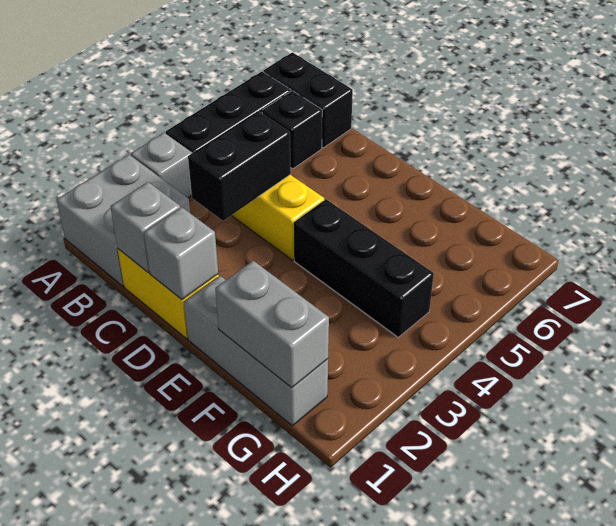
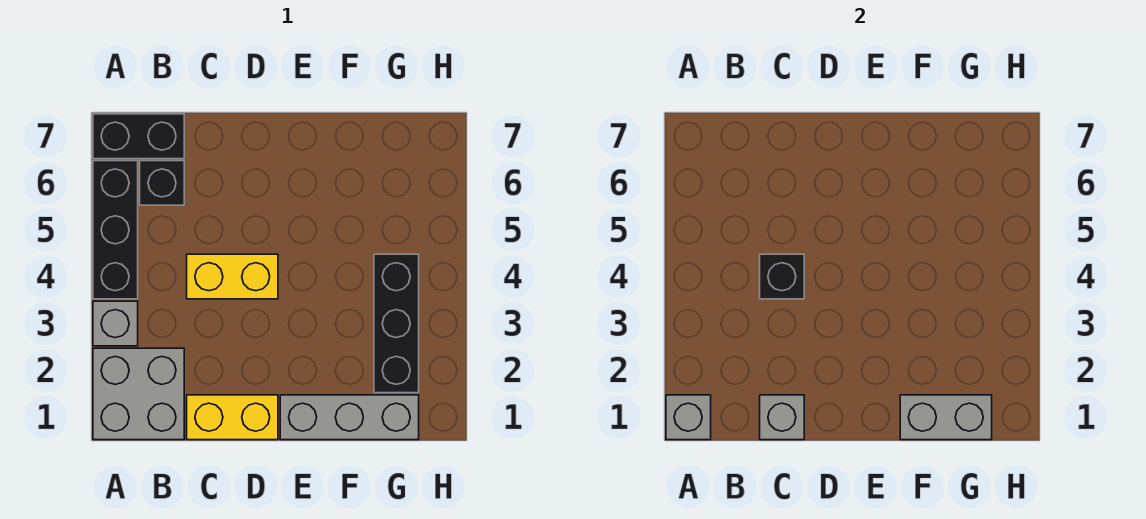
black 1x2 brick [188,111,291,221] -> black 1x1 brick [760,254,804,299]
grey 1x1 brick [144,207,218,299] -> grey 1x1 brick moved to [666,395,711,440]
black 1x3 brick [294,199,434,337] -> black 1x3 brick turned to [374,254,419,393]

